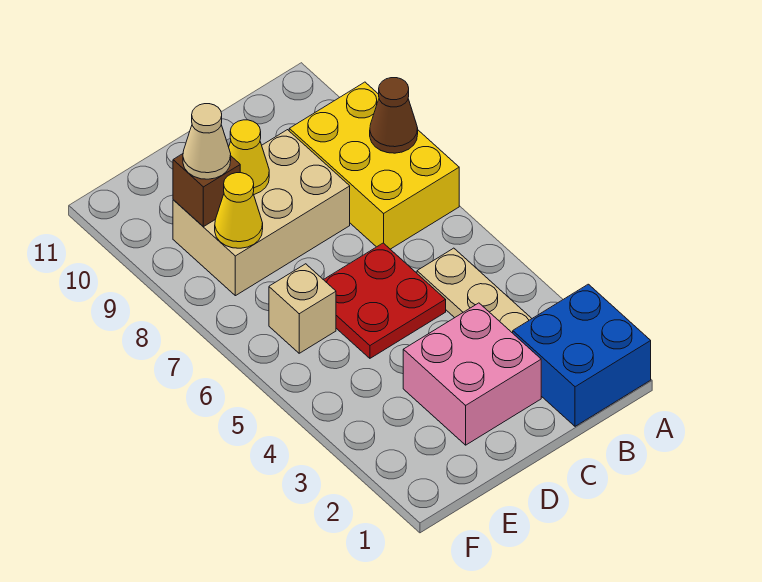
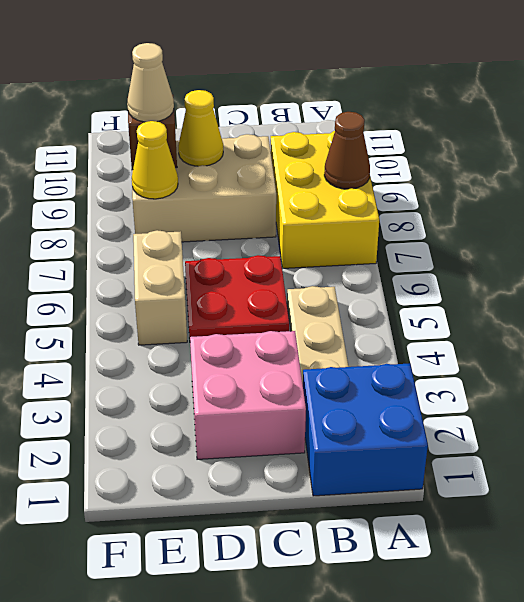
tan 1x1 brick [269,264,336,353] -> tan 1x2 brick [133,230,187,345]

